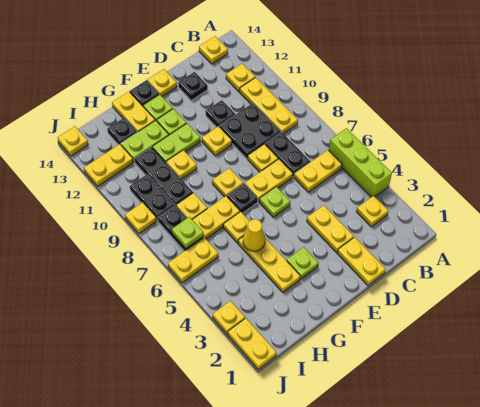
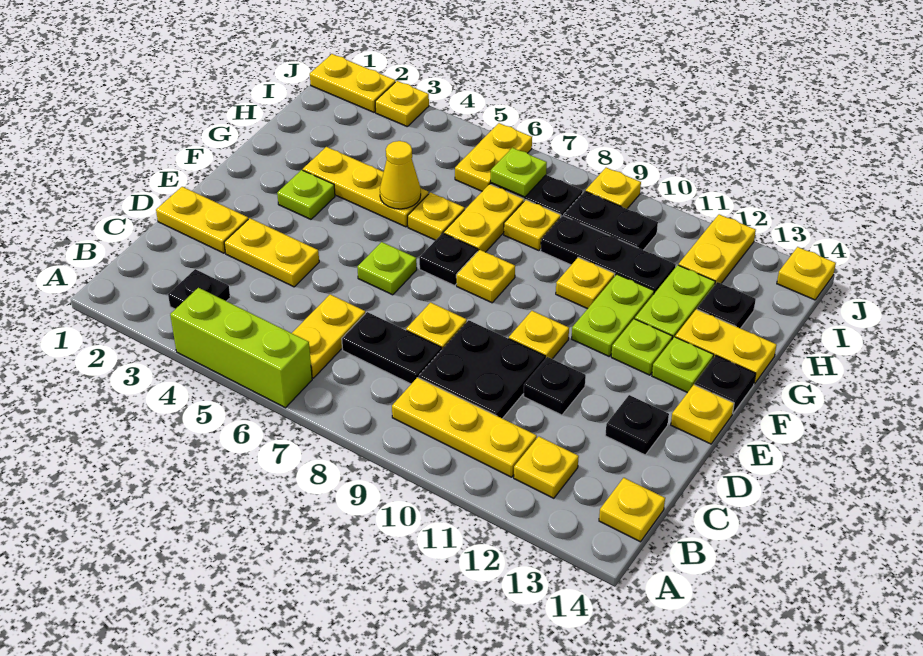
yellow 1x1 plate [357,196,388,227] -> black 1x1 plate [168,269,230,309]
yellow 1x2 plate [245,159,293,202] -> none

